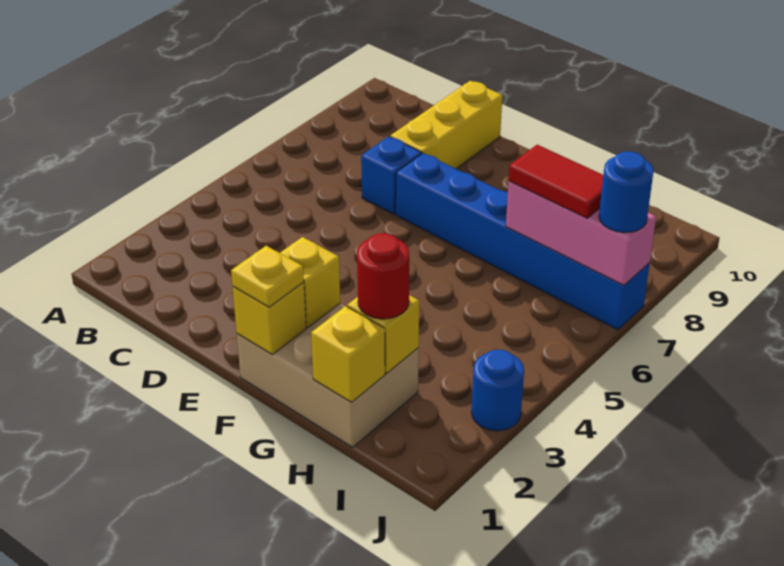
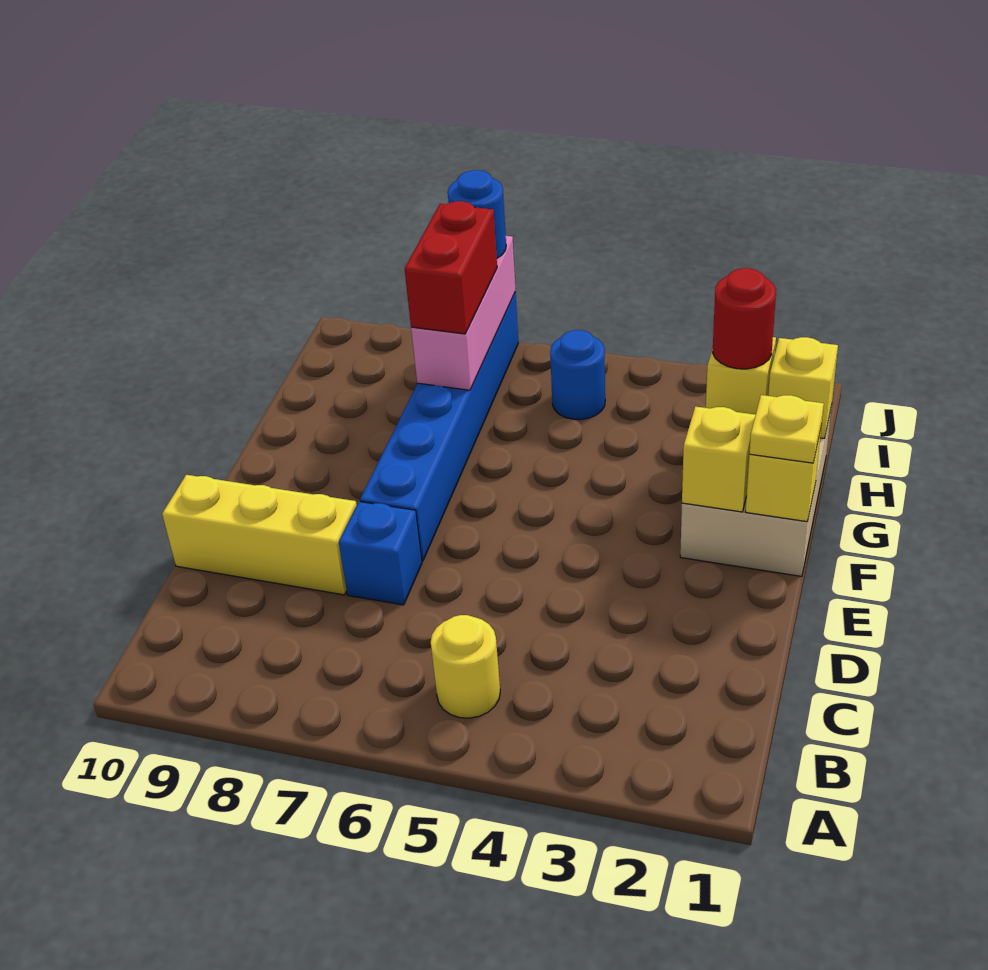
none -> yellow 1x1 round brick [431,615,500,718]
red 1x2 tile [509,145,603,218] -> red 1x2 brick [404,201,497,334]
blue 1x1 round brick [472,350,524,431] -> blue 1x1 round brick moved to [550,330,605,420]

